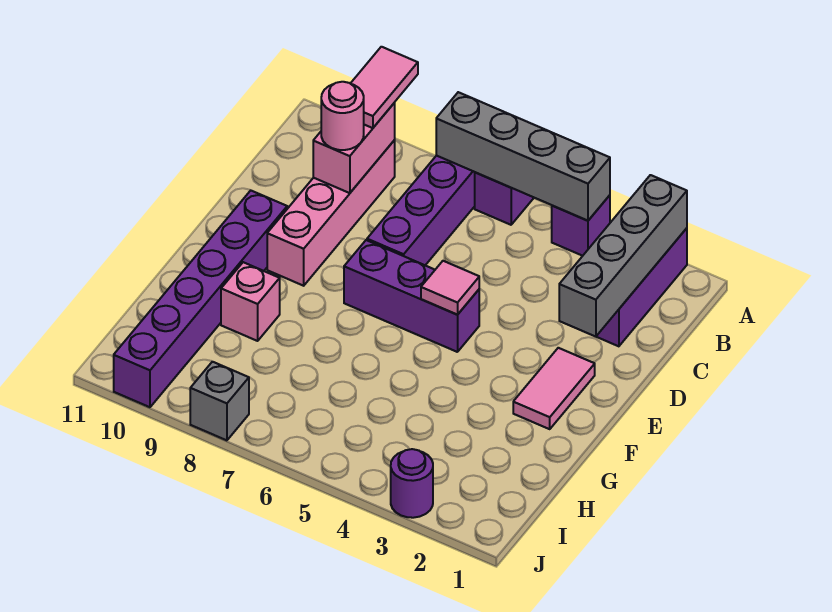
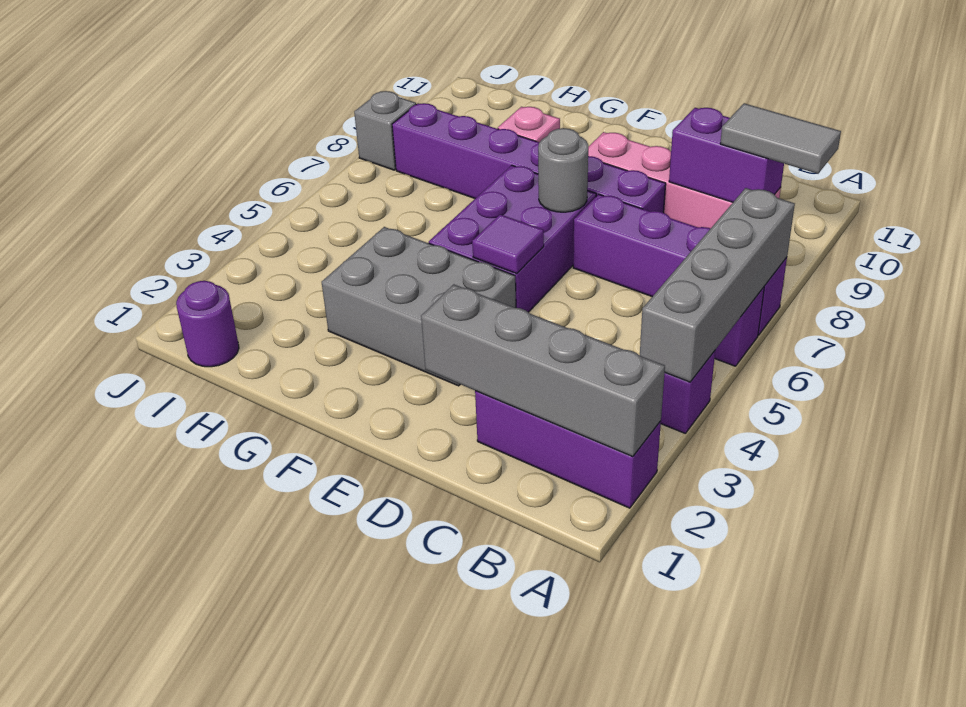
pink 1x2 tile [350,47,418,128] -> grey 1x2 tile [720,103,841,174]
pink 1x2 brick [313,103,395,193] -> purple 1x2 brick [669,108,784,202]
pink 1x1 round brick [321,82,364,150] -> none
pink 1x2 tile [513,348,595,429] -> none
none -> grey 2x3 brick [322,227,516,386]
purple 1x3 brick [344,240,479,352] -> purple 2x3 brick [429,165,596,312]
pink 1x1 tile [421,261,479,315] -> purple 1x1 tile [472,214,544,274]
none -> grey 1x1 round brick [538,128,588,212]
purple 1x6 brick [114,190,287,407] -> purple 1x6 brick moved to [392,103,666,213]
purple 1x1 round brick [391,449,433,518] -> purple 1x1 round brick moved to [176,281,239,367]

